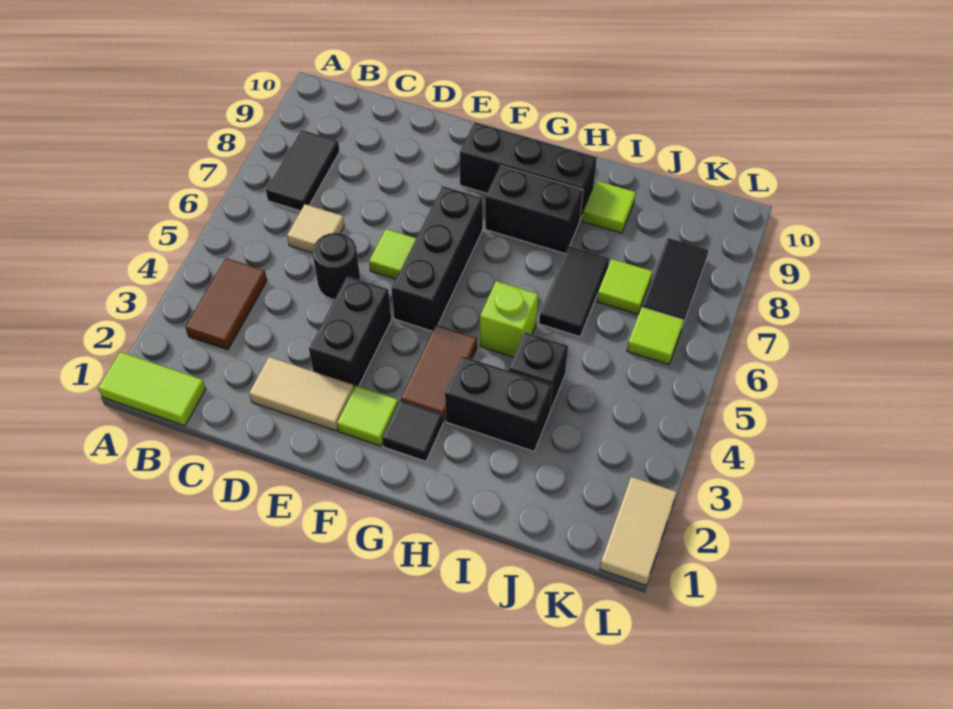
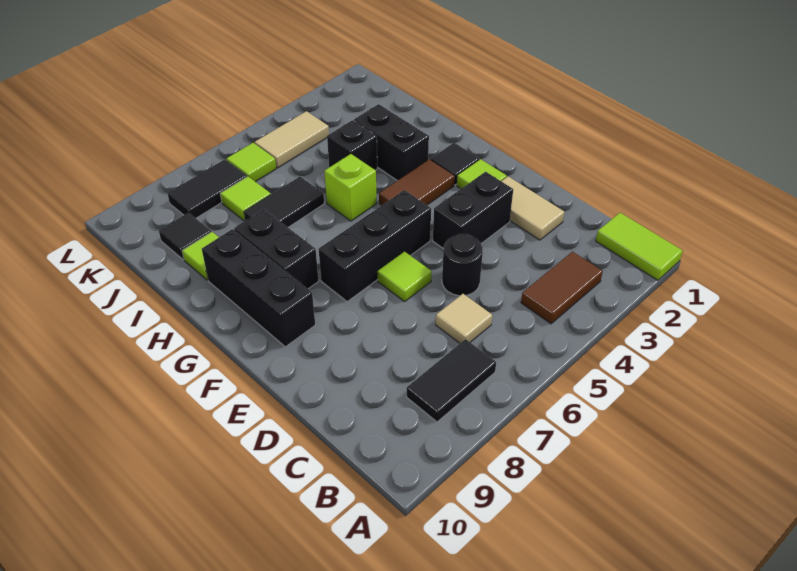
none -> black 1x1 tile [159,213,211,260]
tan 1x2 tile [600,477,677,585] -> tan 1x2 tile moved to [255,111,329,168]

